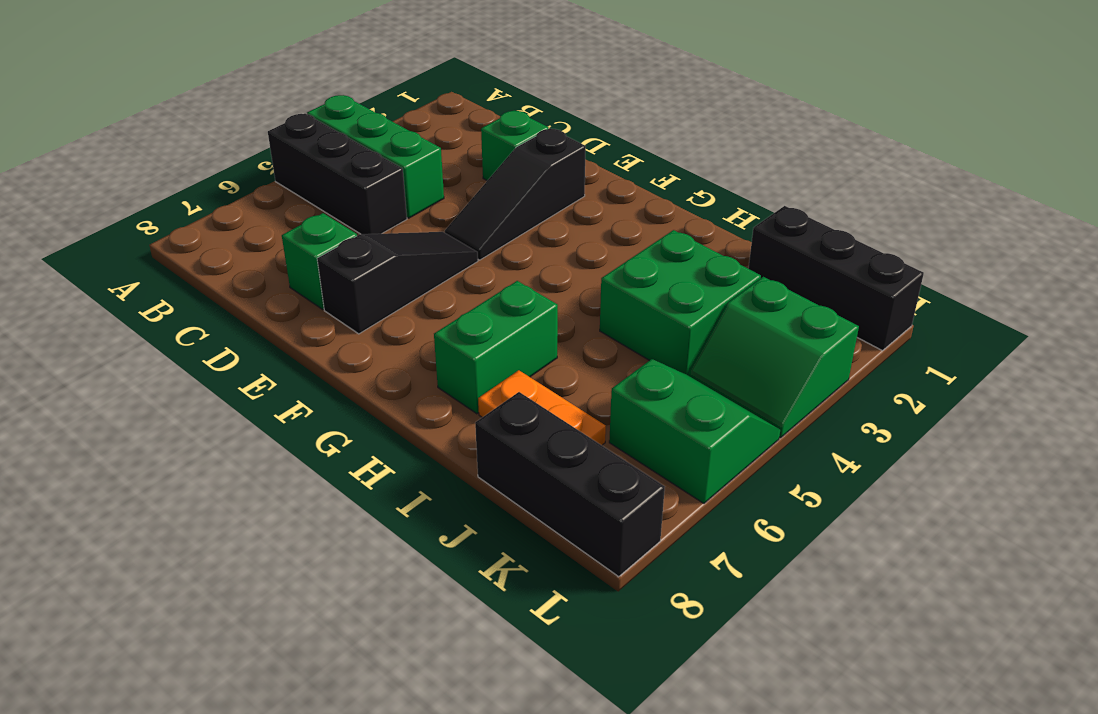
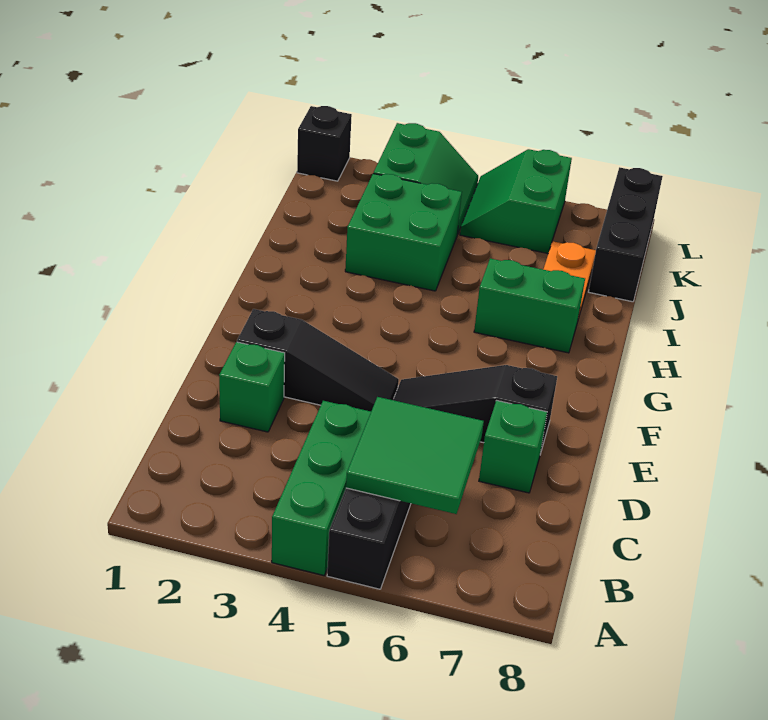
none -> green 2x2 tile [346,397,484,514]
black 1x3 brick [748,206,924,351] -> black 1x1 brick [297,106,352,181]

